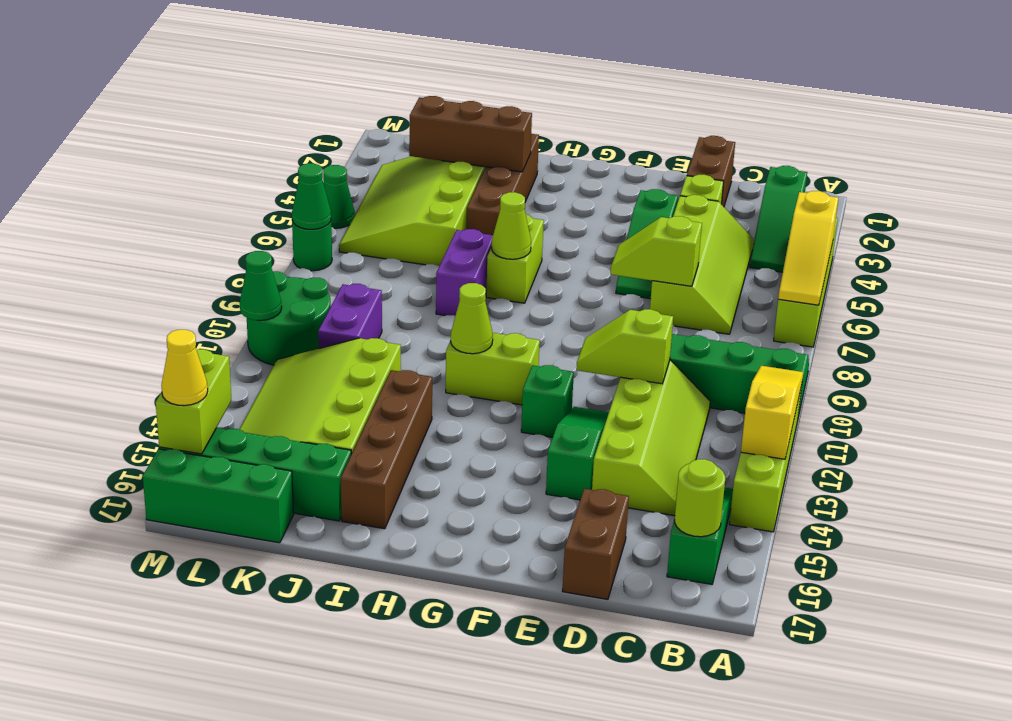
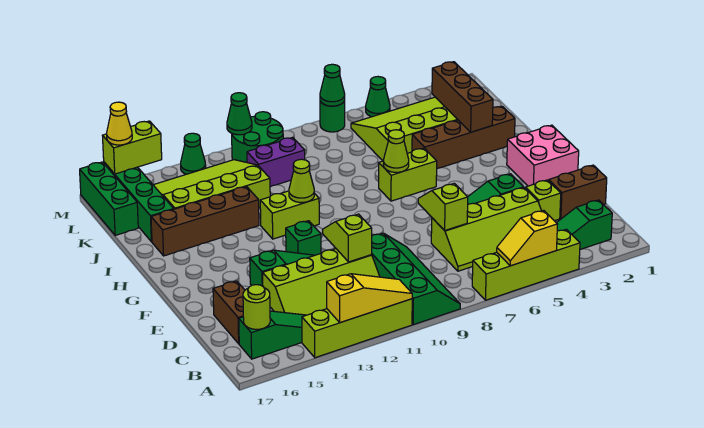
yellow 1x3 slope [778,191,838,305] -> yellow 1x2 slope [497,210,558,266]
brown 1x2 brick [562,489,629,599] -> brown 1x2 brick turned to [213,281,245,344]
none -> pink 2x2 brick [507,125,579,186]
lime 1x2 brick [446,333,540,405] -> lime 1x2 brick turned to [260,191,319,239]
purple 1x2 brick [436,229,493,316] -> none
none -> green 1x1 cone [181,133,206,174]

